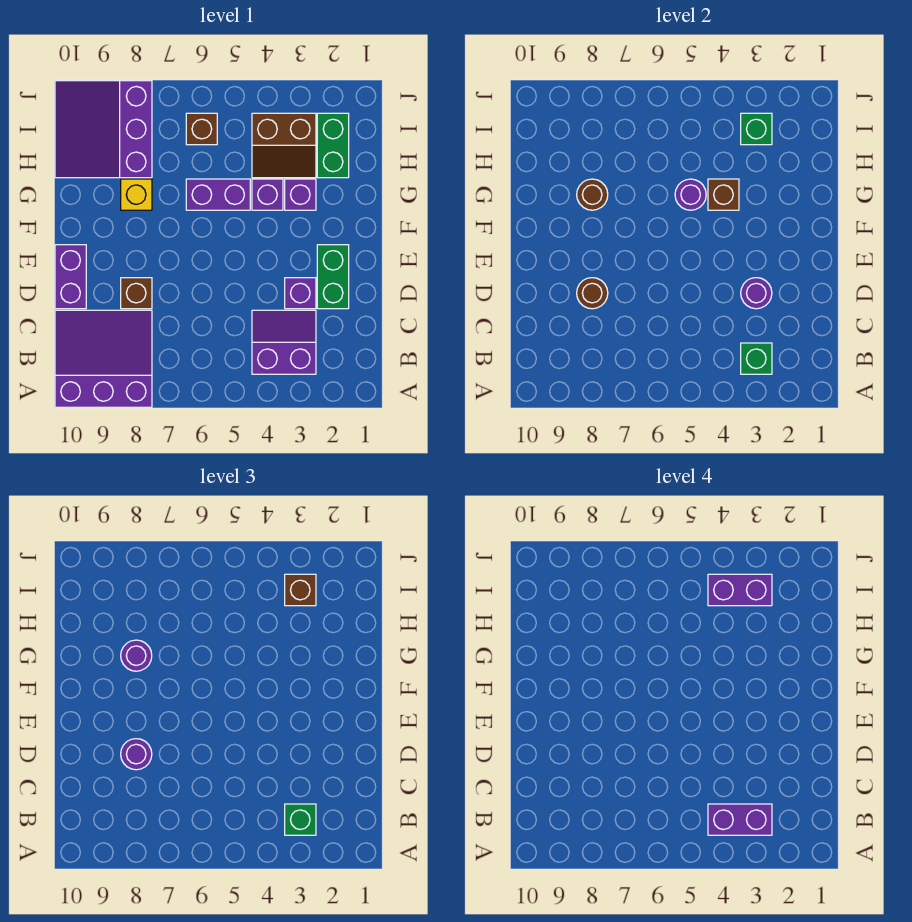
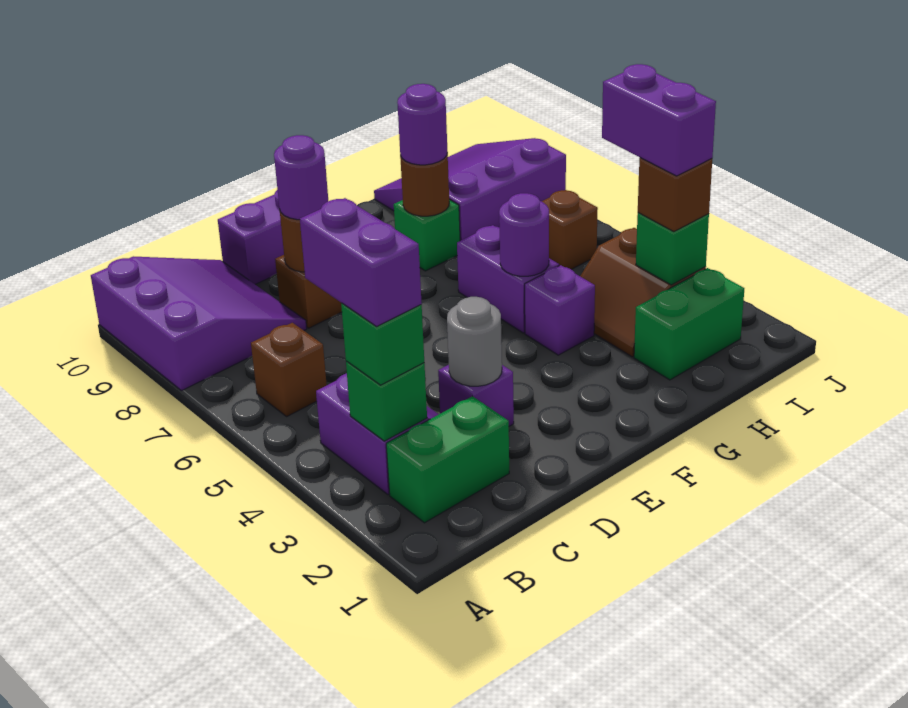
green 1x2 brick [317,245,349,309] -> green 1x2 brick moved to [386,396,509,523]
purple 1x1 round brick [741,278,772,309] -> grey 1x1 round brick [447,297,502,386]
purple 1x1 brick [285,179,316,210] -> none
brown 1x1 brick [708,179,739,210] -> brown 1x1 brick moved to [251,323,327,416]
yellow 1x1 brick [121,179,152,210] -> green 1x1 brick [394,200,460,271]

